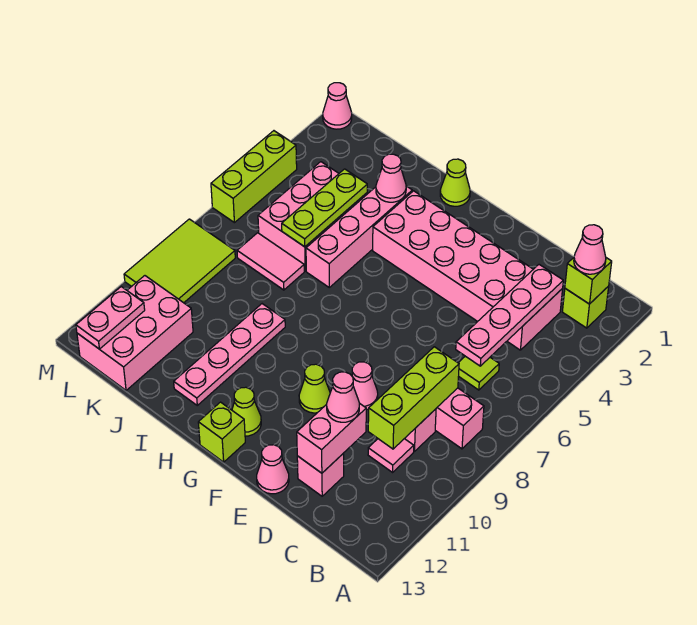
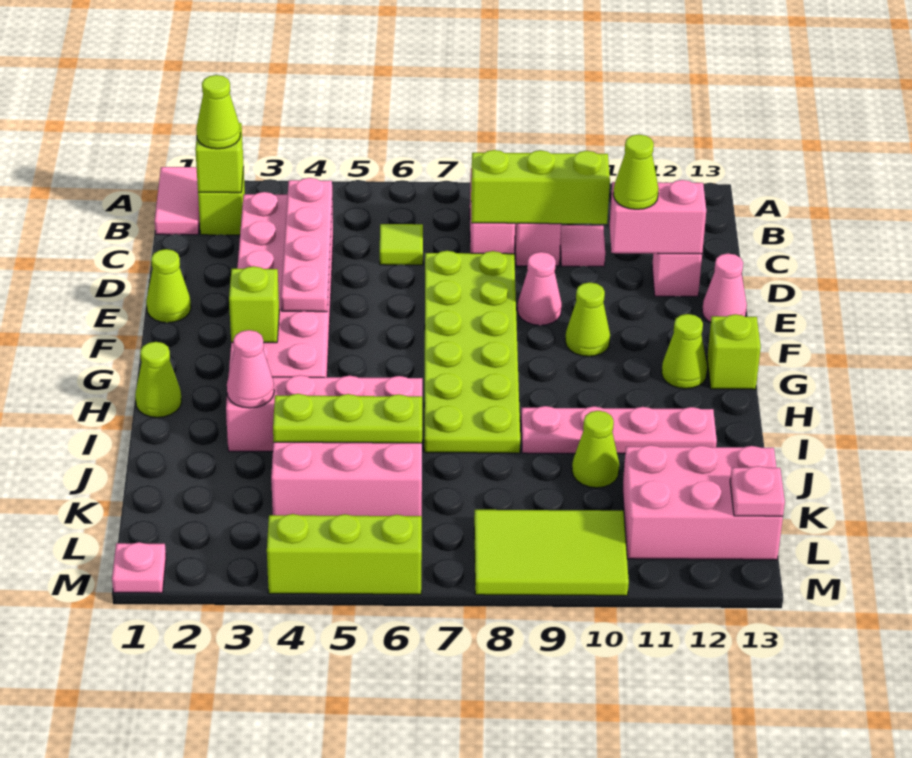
pink 1x1 cone [574,225,606,274] -> lime 1x1 cone [196,75,240,149]
pink 1x4 plate [456,265,563,366] -> pink 1x4 plate turned to [281,178,332,312]
none -> lime 2x6 plate [424,251,520,453]
pink 1x1 cone [327,372,359,422] -> lime 1x1 cone [613,134,659,209]
none -> lime 1x1 cone [146,249,191,323]
none -> lime 1x1 brick [229,266,279,343]
pink 1x2 tile [237,233,304,290] -> pink 1x2 tile moved to [155,167,200,235]
none -> lime 1x1 cone [572,411,619,488]
pink 1x2 plate [76,287,145,349] -> pink 1x1 plate [730,466,785,516]
pink 1x1 cone [323,83,352,129] -> pink 1x1 plate [112,542,166,593]

